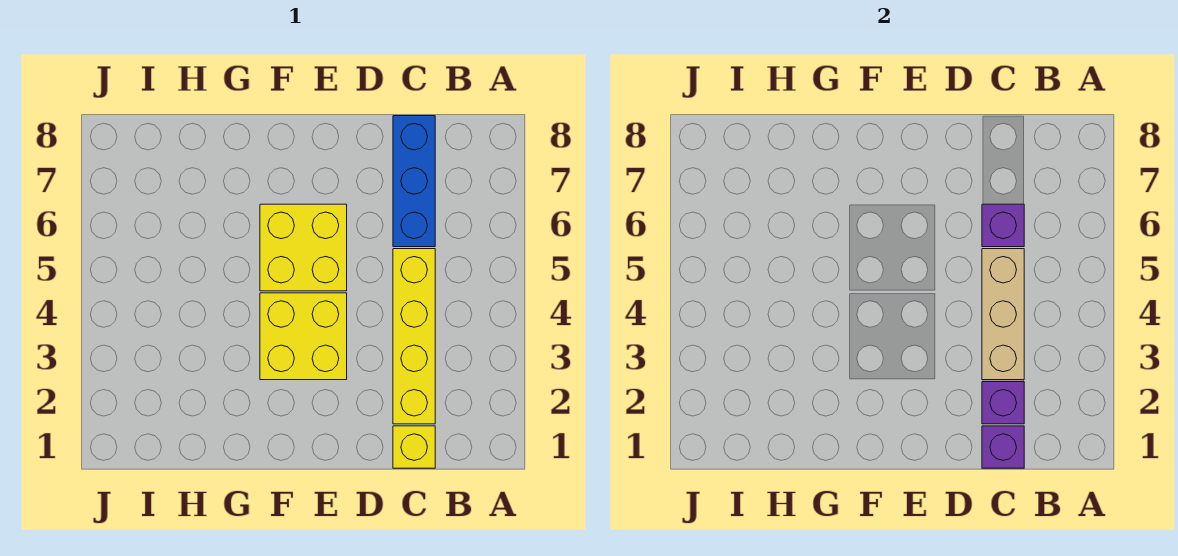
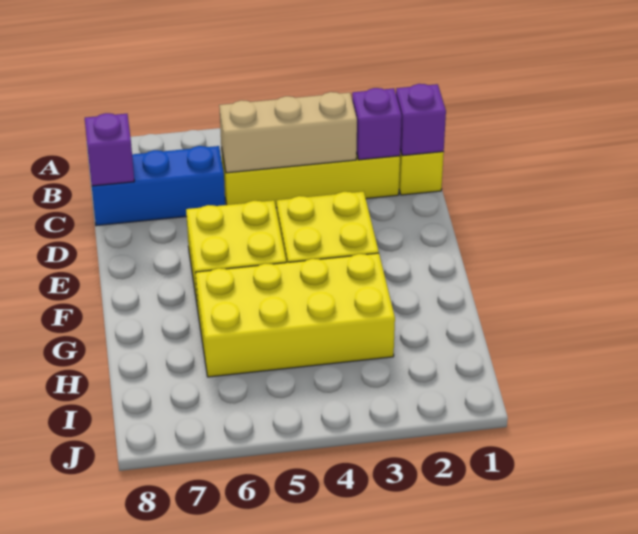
purple 1x1 brick [982,204,1024,247] -> purple 1x1 brick moved to [85,113,134,186]
none -> yellow 2x4 brick [195,253,395,377]

